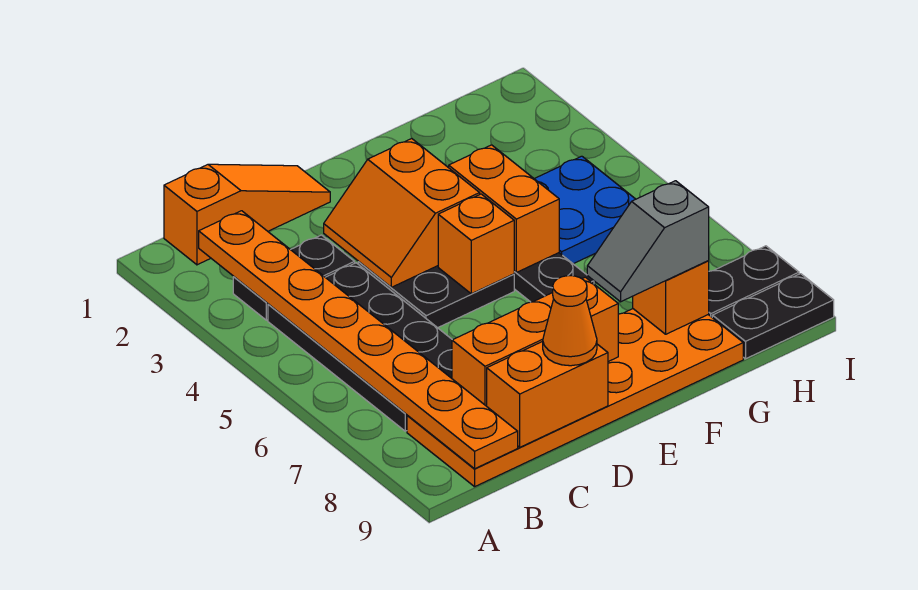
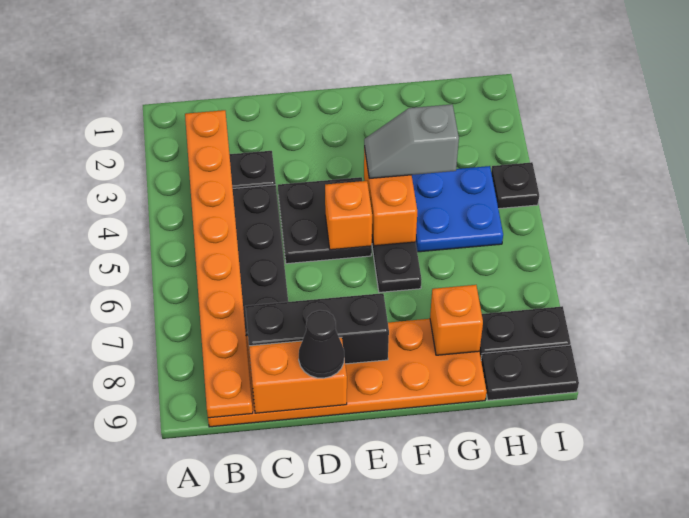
orange 1x3 slope [164,164,330,265] -> none
orange 1x3 brick [452,277,618,406] -> black 1x3 brick [245,293,389,364]
orange 2x2 slope [324,138,480,287] -> none
orange 1x1 cone [543,276,597,366] -> black 1x1 cone [299,310,344,378]
grey 1x2 slope [587,181,709,302] -> grey 1x2 slope moved to [364,104,459,178]
none -> black 1x1 plate [491,162,539,209]

